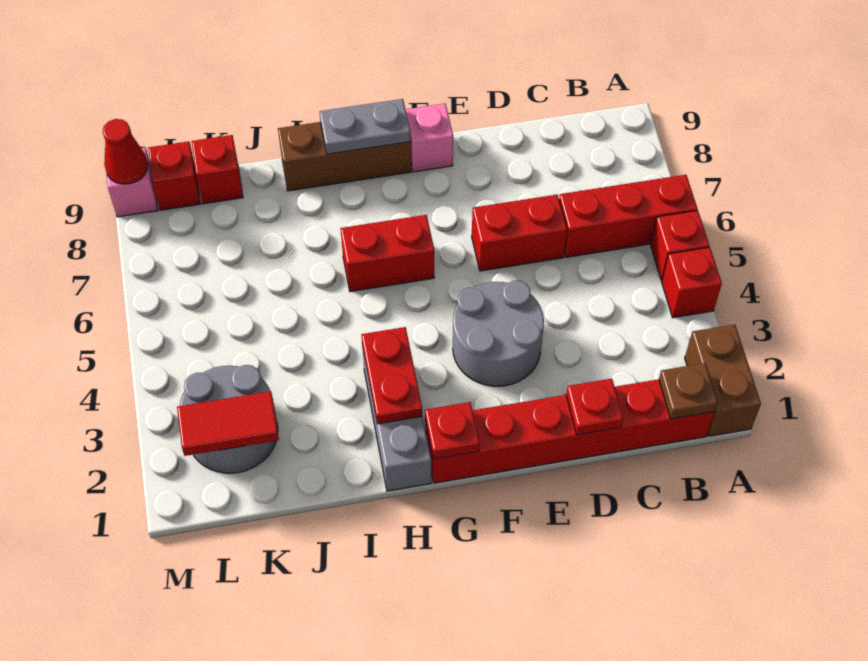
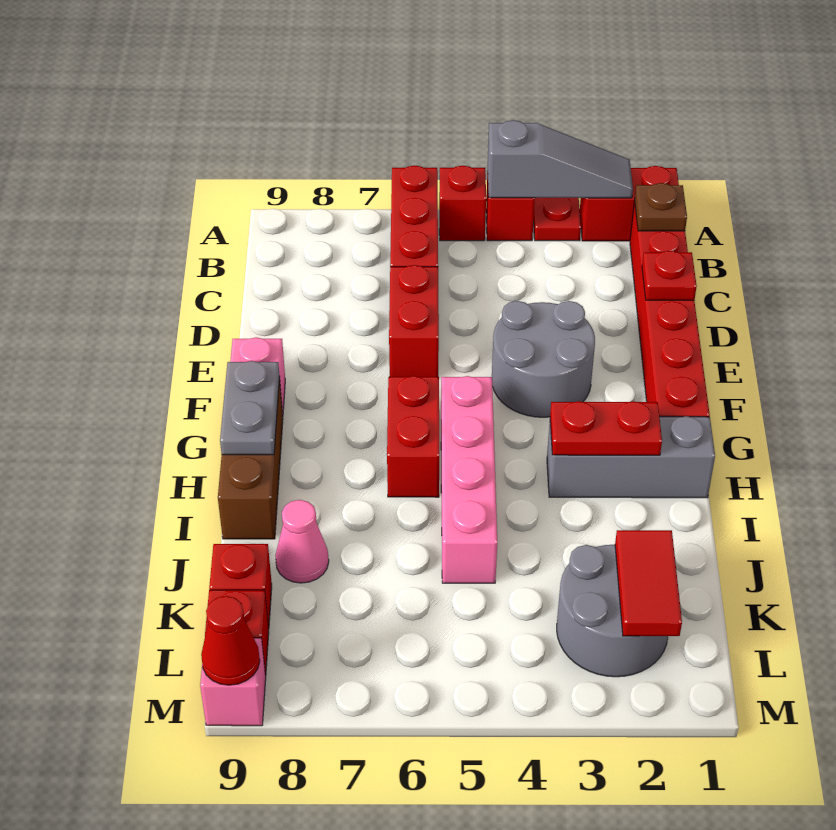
brown 1x2 brick [685,324,761,436] -> red 1x2 brick [580,166,679,241]
none -> grey 1x3 slope [488,120,633,198]
red 1x1 plate [425,402,480,459] -> red 1x1 plate moved to [533,198,581,241]
none -> pink 1x4 brick [441,376,497,583]
none -> pink 1x1 cone [275,500,329,583]

